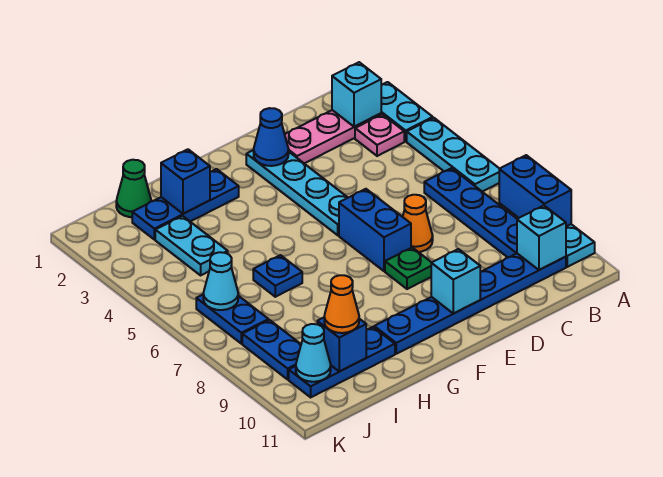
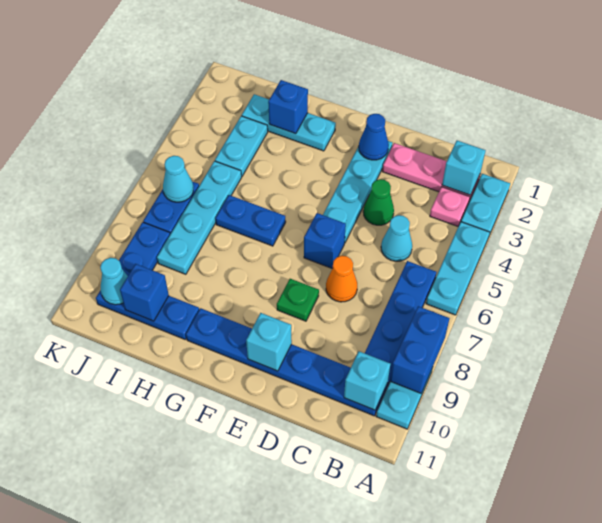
none -> cyan 1x1 cone [381,215,412,261]
blue 1x2 brick [339,189,411,271] -> blue 1x1 brick [304,213,346,268]
blue 1x3 plate [132,169,239,240] -> cyan 1x3 plate [242,94,336,151]
blue 1x1 plate [253,255,302,297] -> blue 1x2 plate [215,195,286,246]
green 1x1 cone [116,160,151,217] -> green 1x1 cone moved to [363,179,394,225]
none -> cyan 1x4 plate [157,161,242,274]
orange 1x1 cone [324,275,359,333] -> none

